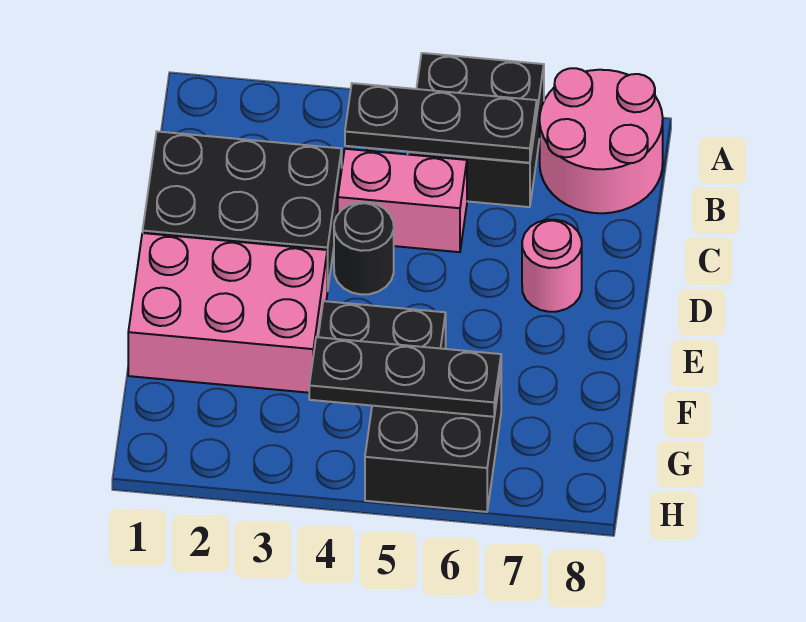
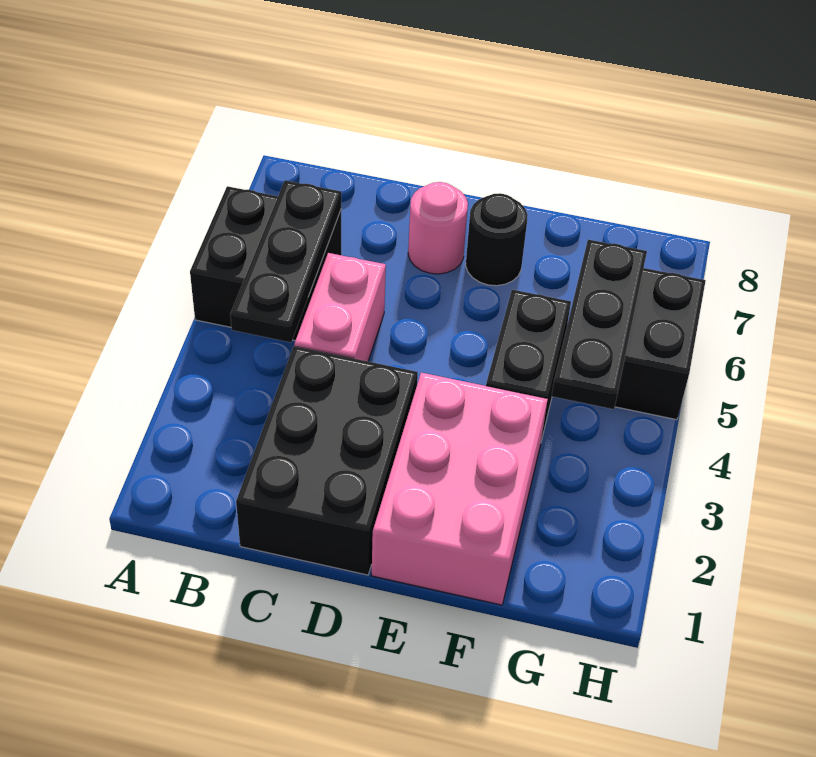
pink 2x2 round brick [540,68,663,213] -> none
black 1x1 round brick [334,202,394,295] -> black 1x1 round brick moved to [466,193,528,286]

